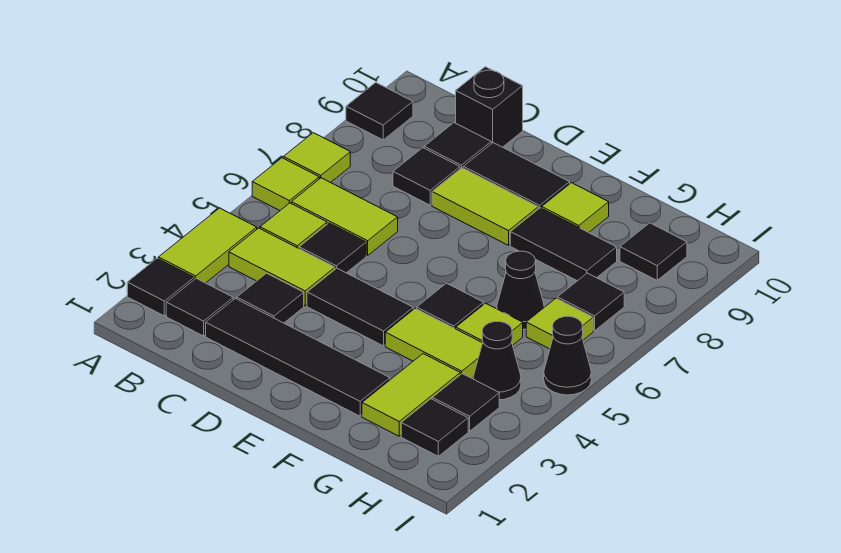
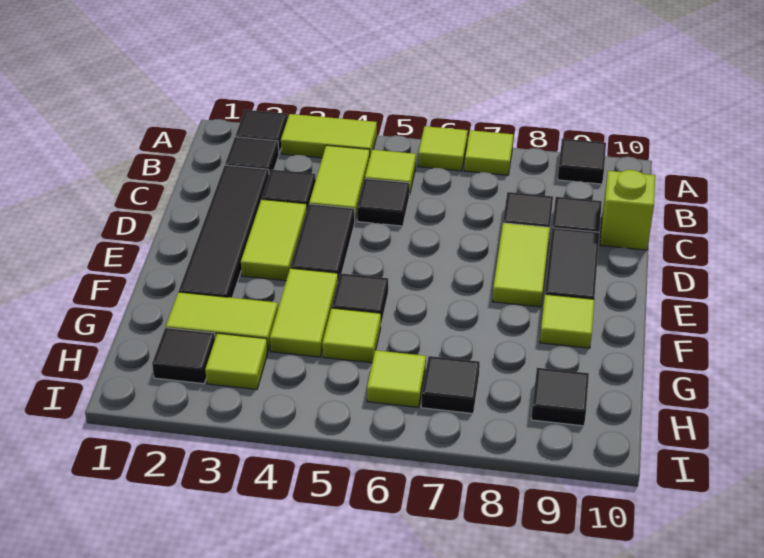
lime 1x2 tile [291,178,398,255] -> lime 1x2 tile moved to [241,199,307,281]
black 1x1 brick [456,67,523,147] -> lime 1x1 brick [600,170,655,250]
black 1x2 tile [510,208,617,281] -> none
black 1x1 cone [497,251,544,329] -> none
black 1x1 tile [432,374,499,431] -> lime 1x1 tile [205,333,268,389]
black 1x1 cone [473,322,521,400] -> none
black 1x1 cone [544,316,591,395] -> none

